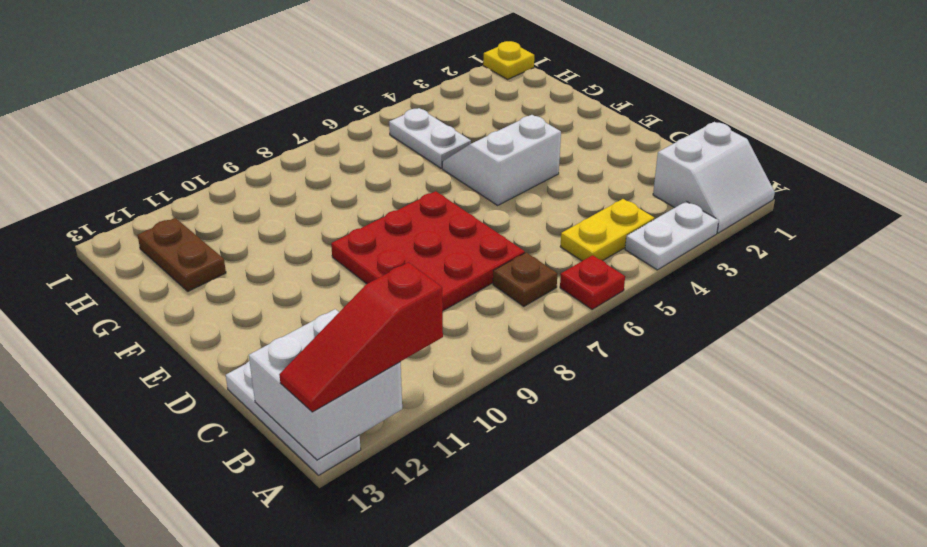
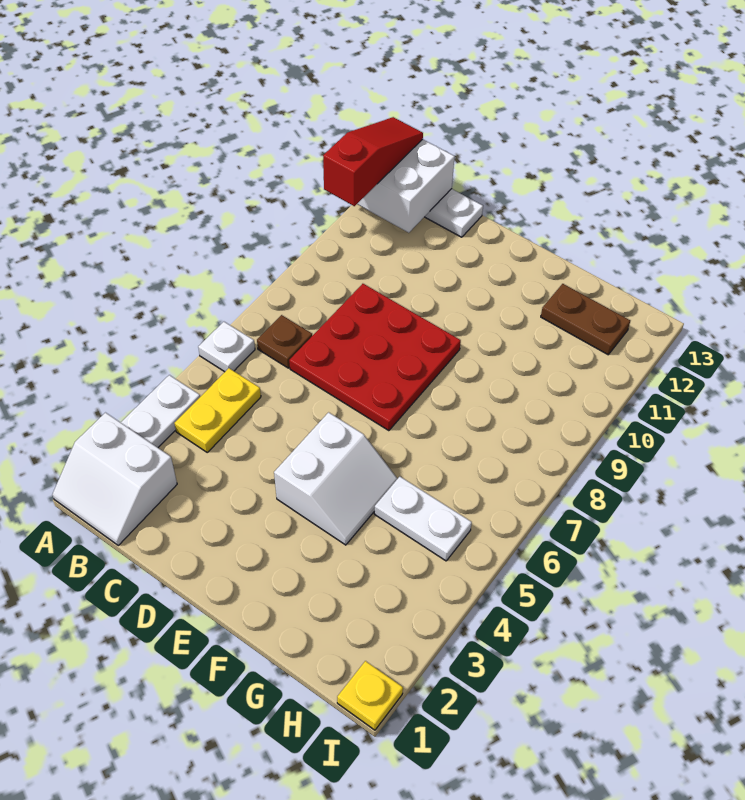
white 2x2 slope [653,122,775,233] -> white 2x2 slope turned to [52,413,177,545]
red 1x1 plate [560,255,625,310] -> white 1x1 plate [198,322,255,372]

